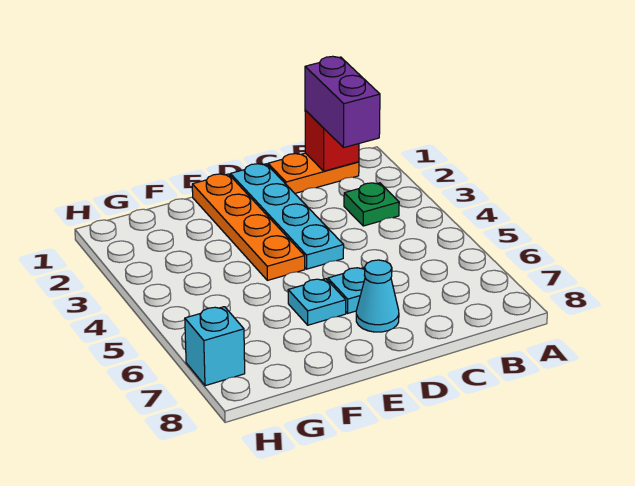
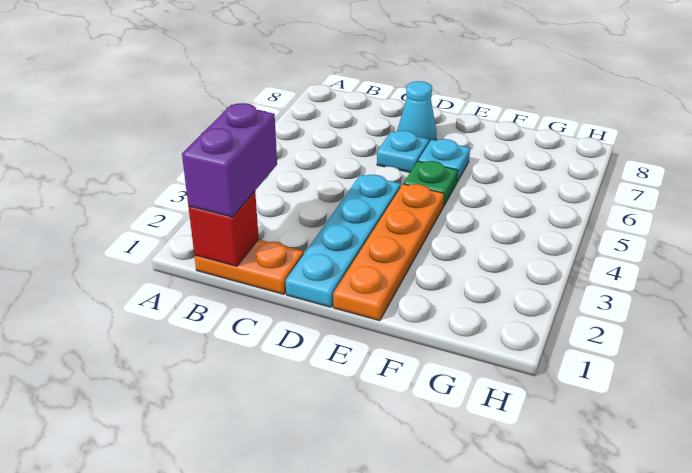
green 1x1 plate [344,183,399,226] -> green 1x1 plate moved to [404,161,458,207]
cyan 1x1 brick [185,307,245,386] -> none

